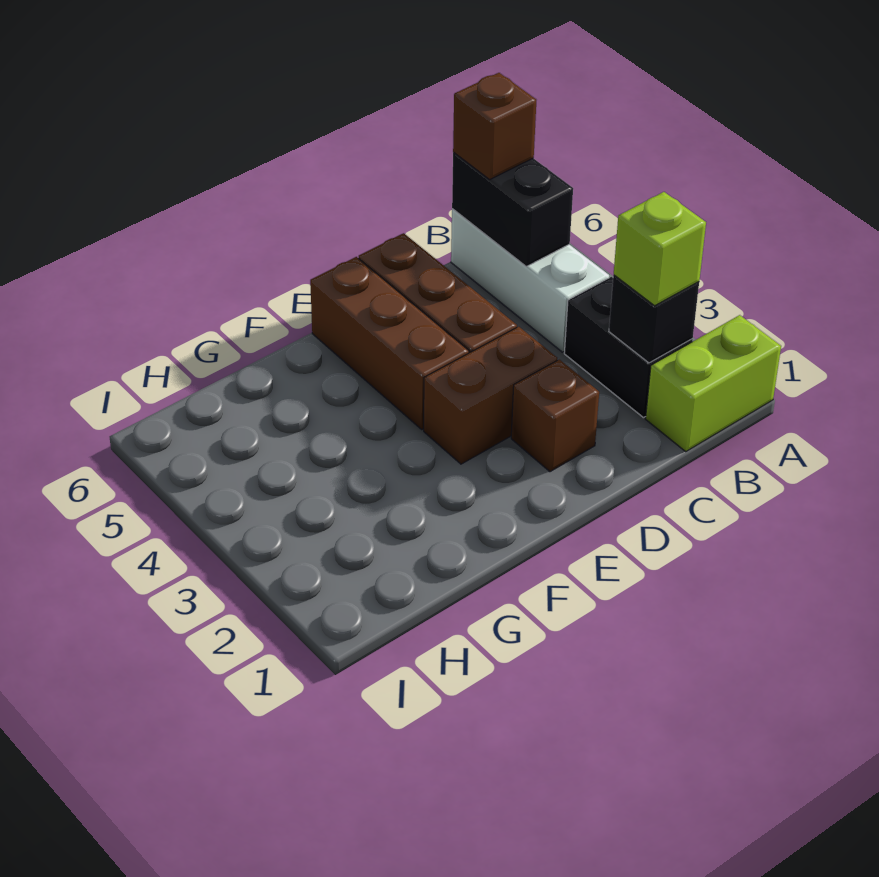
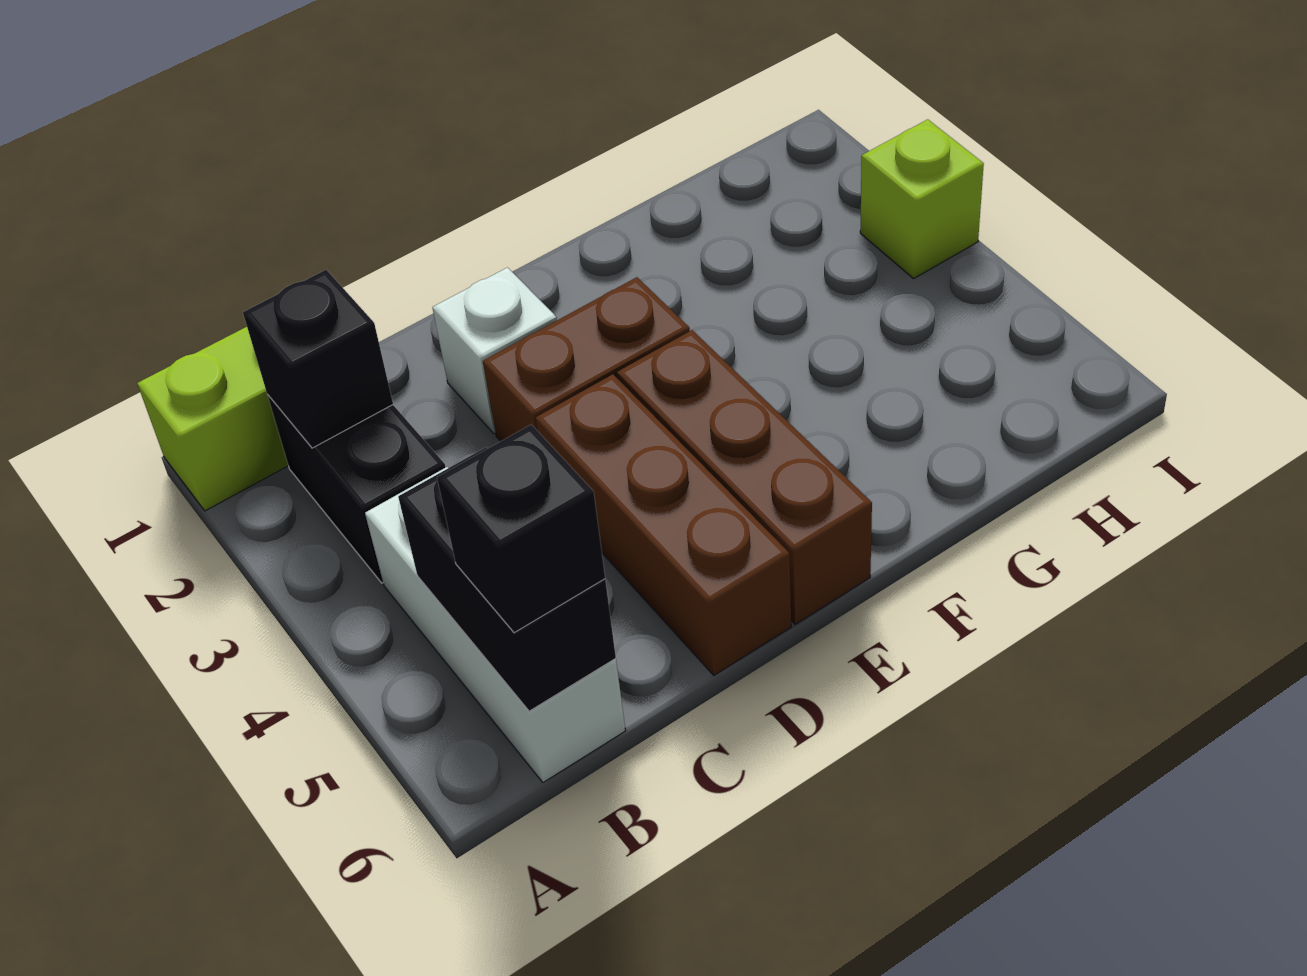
lime 1x1 brick [614,192,706,306] -> lime 1x1 brick moved to [860,119,984,279]
brown 1x1 brick [453,73,536,179] -> black 1x1 brick [437,425,605,633]
brown 1x1 brick [511,360,599,472] -> white 1x1 brick [432,268,557,434]

